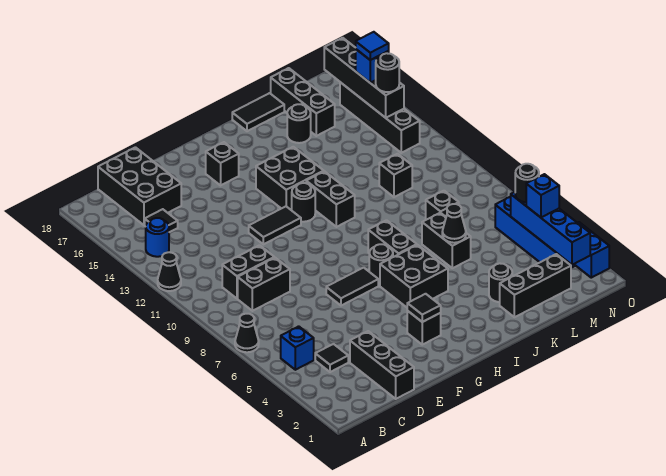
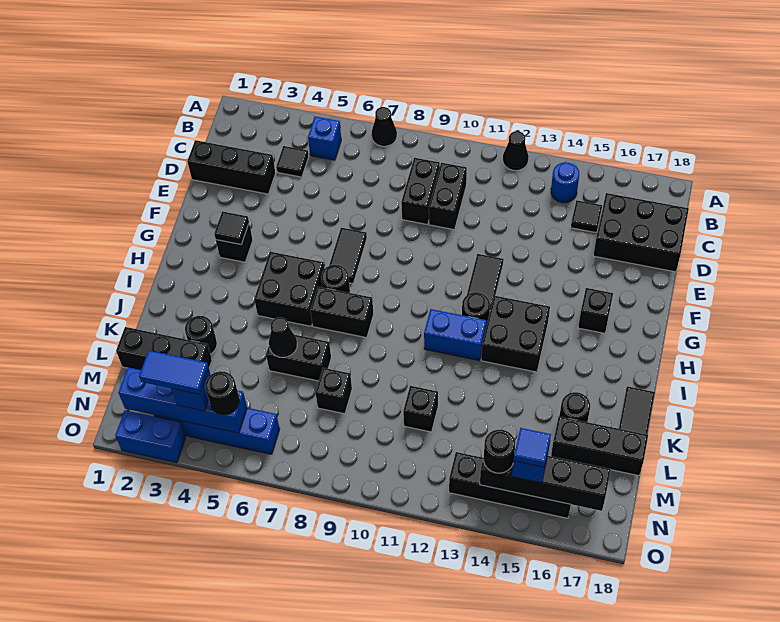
black 1x2 brick [306,171,355,227] -> blue 1x2 brick [424,309,486,360]
black 1x3 brick [500,254,571,317] -> black 1x3 brick turned to [116,327,212,370]
none -> blue 1x2 tile [139,351,209,394]

